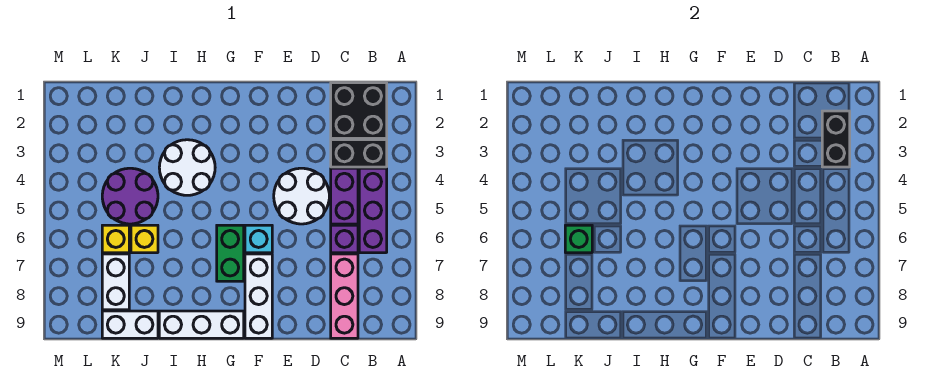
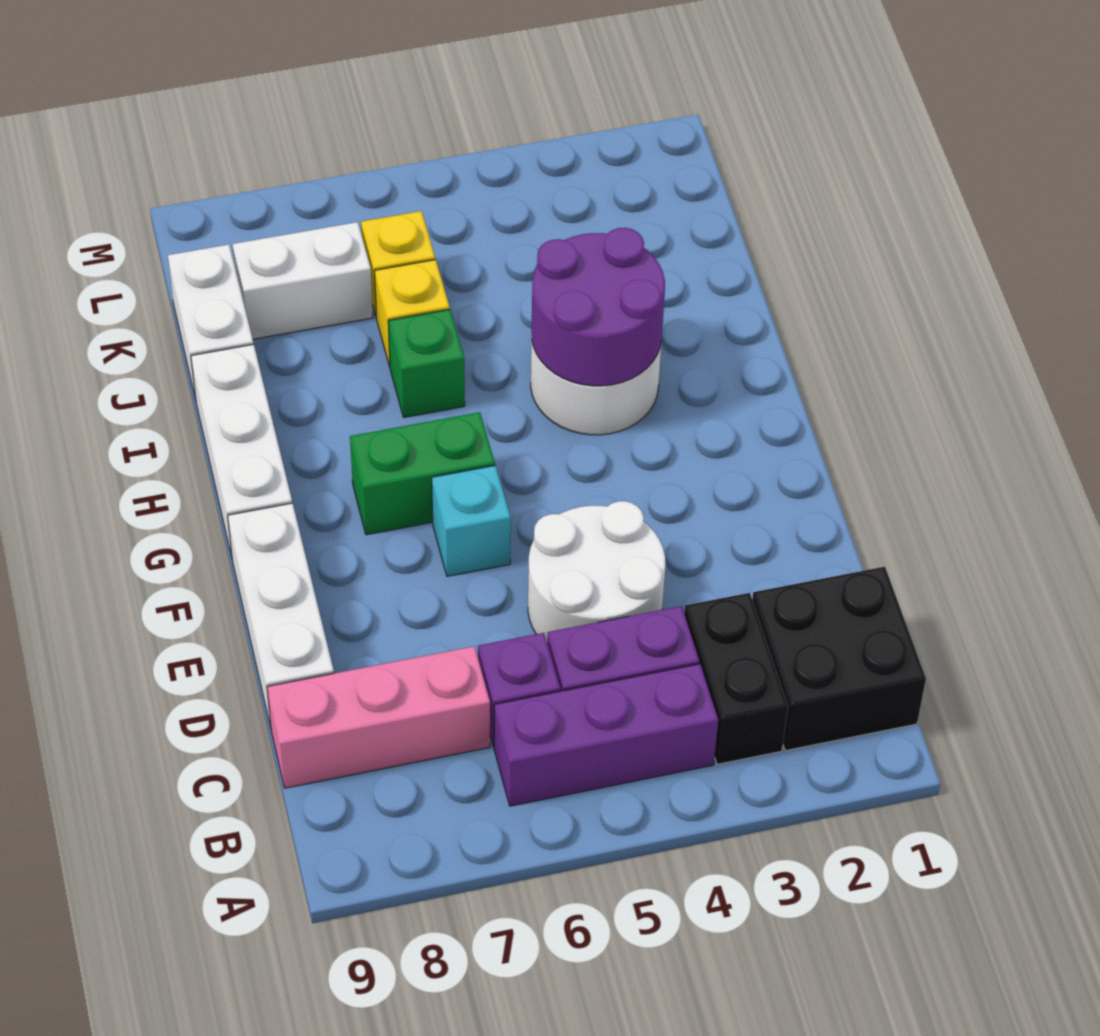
black 1x2 brick [822,111,850,167] -> none
white 1x3 brick [245,254,272,338] -> white 1x3 brick turned to [228,503,334,727]
purple 2x2 round brick [102,168,158,224] -> purple 2x2 round brick moved to [532,228,665,386]
green 1x1 brick [565,225,592,253] -> green 1x1 brick moved to [388,309,465,417]

